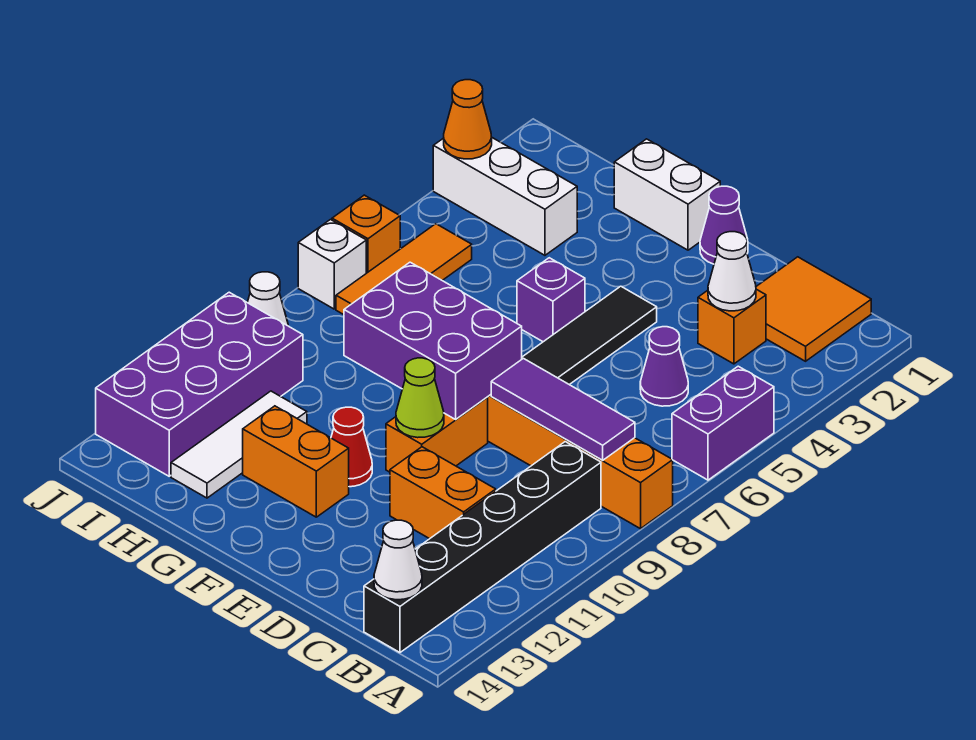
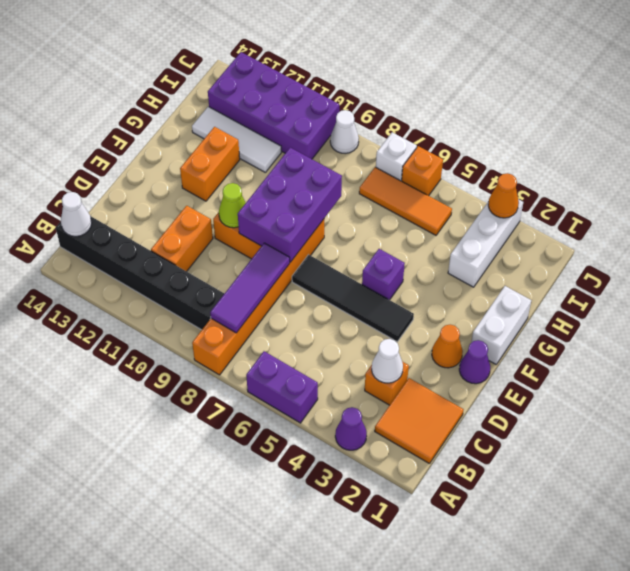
purple 1x1 cone [640,327,688,406] -> purple 1x1 cone moved to [335,407,367,450]
none -> orange 1x1 cone [432,325,463,368]
red 1x1 cone [331,407,372,487] -> none

